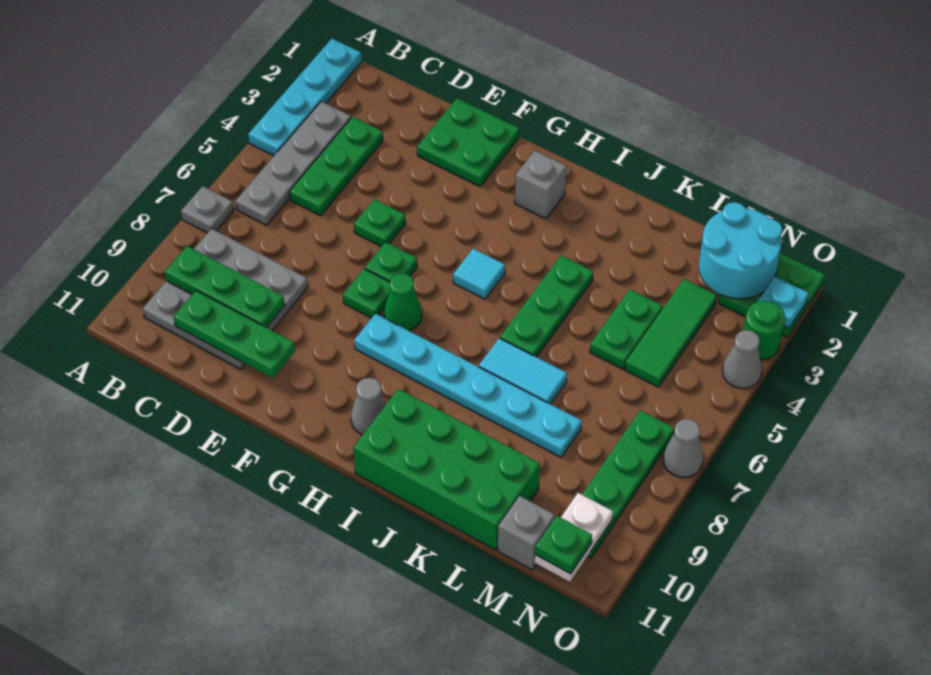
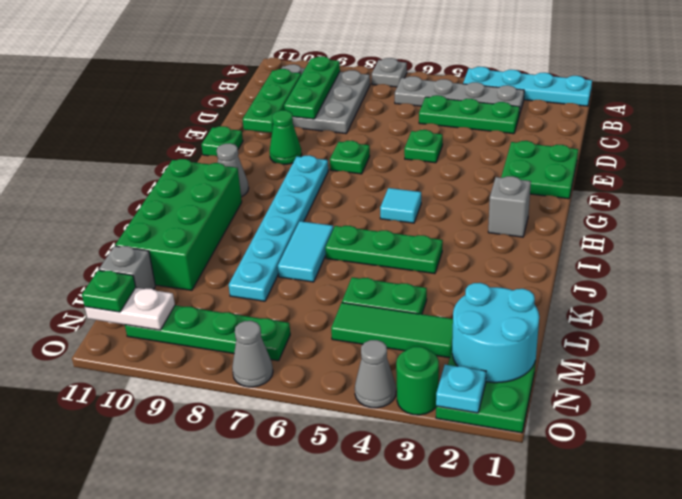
green 1x1 plate [365,242,417,282] -> green 1x1 plate moved to [201,126,243,156]
green 1x1 cone [384,274,422,331] -> green 1x1 cone moved to [269,110,302,164]

